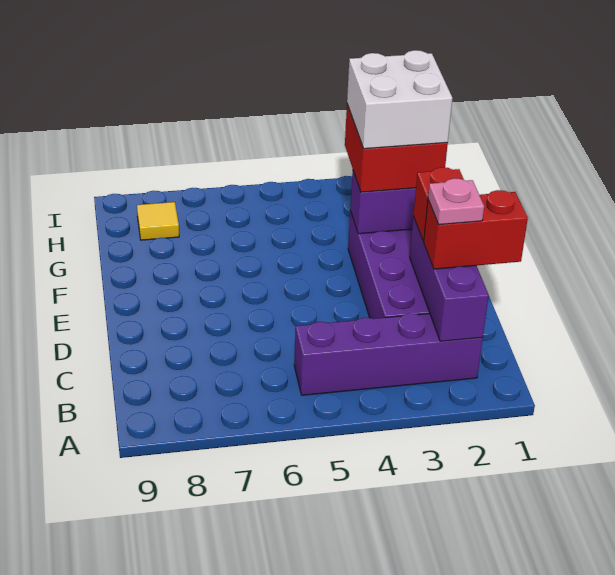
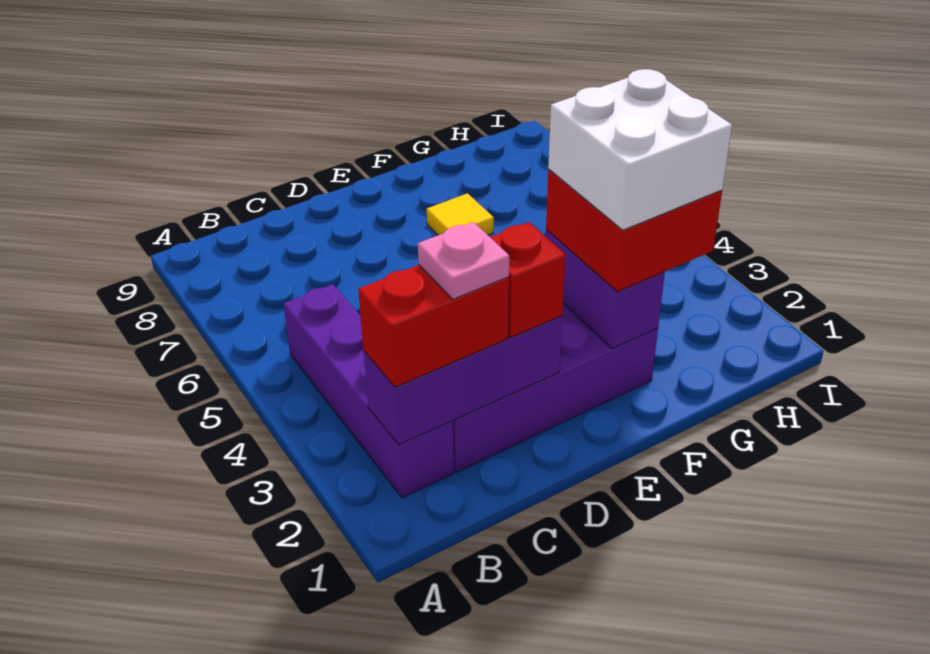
red 1x2 brick [424,190,528,269] -> red 1x2 brick turned to [358,265,509,387]
yellow 1x1 tile [137,202,179,240] -> yellow 1x1 tile moved to [427,193,494,235]

